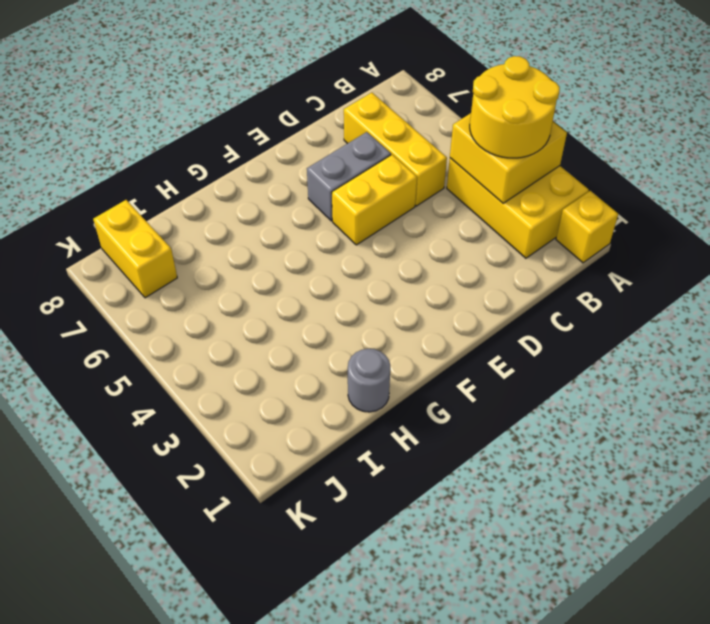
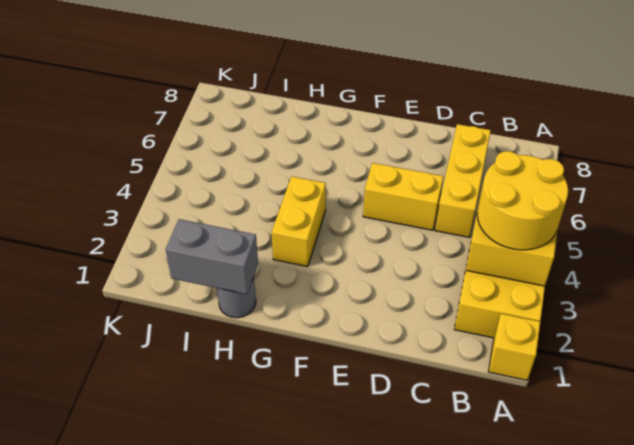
grey 1x2 brick [307,132,391,221] -> grey 1x2 brick moved to [165,219,258,294]
yellow 1x2 brick [93,200,177,298] -> yellow 1x2 brick moved to [272,176,326,267]

